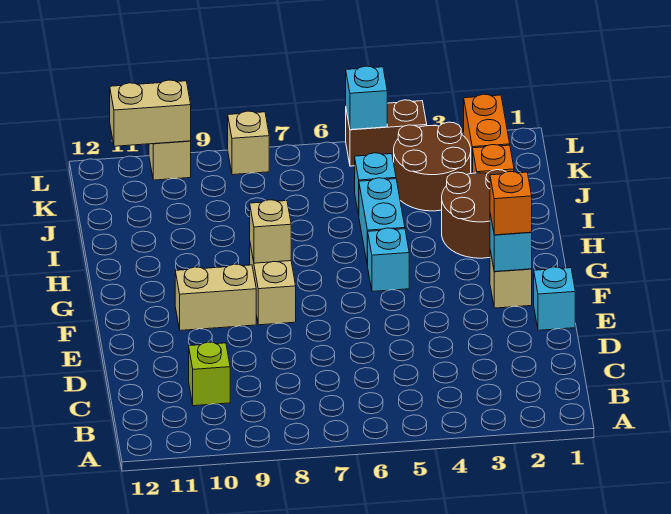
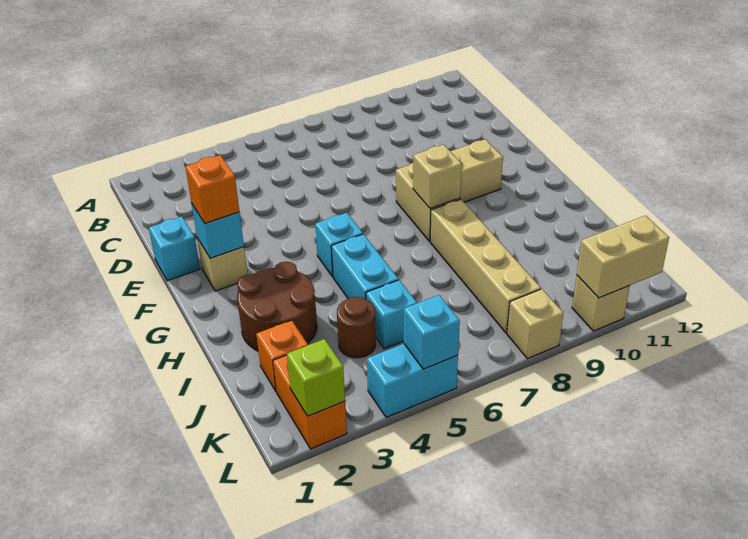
lime 1x1 brick [189,342,230,406] -> lime 1x1 brick moved to [287,339,345,416]
none -> tan 1x4 brick [430,199,541,333]
brown 2x2 round brick [394,122,471,211] -> brown 1x1 round brick [337,297,376,358]
brown 1x2 brick [346,100,427,166] -> cyan 1x2 brick [367,344,458,417]

